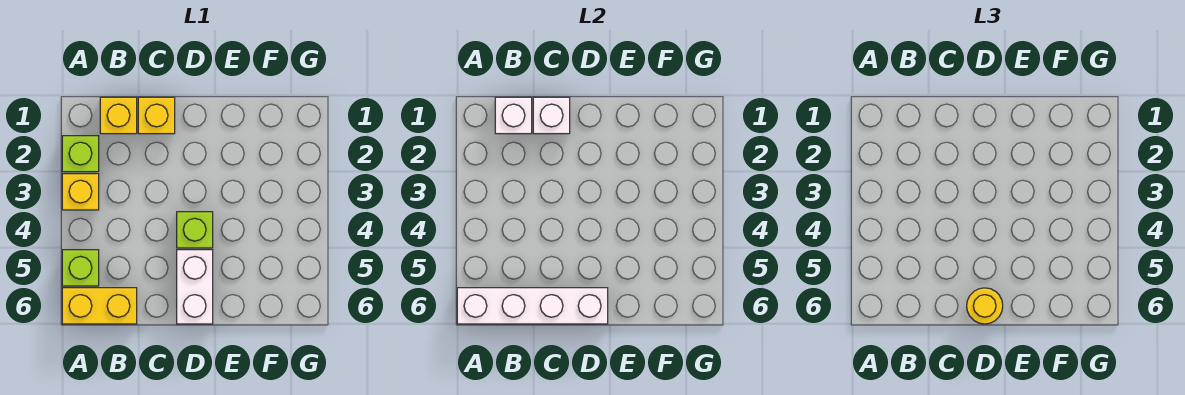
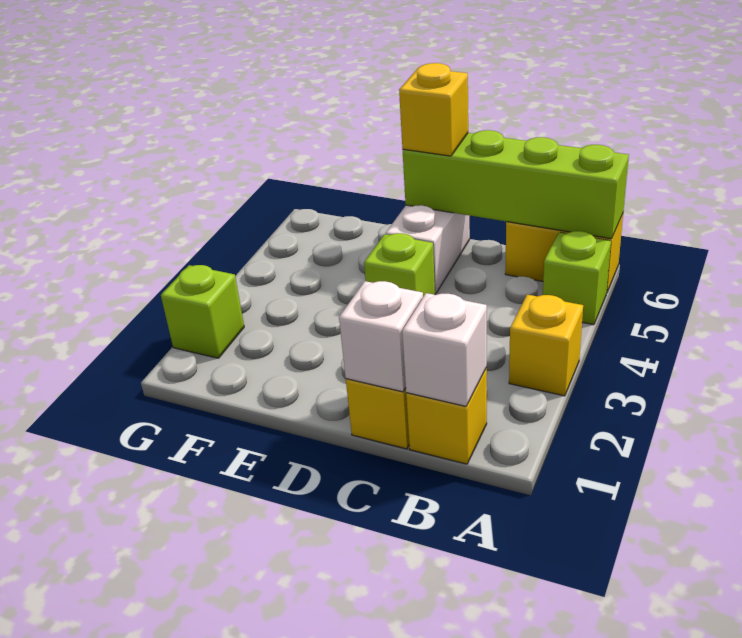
lime 1x1 brick [62,136,99,172] -> lime 1x1 brick moved to [161,265,244,358]
white 1x4 brick [457,288,608,324] -> lime 1x4 brick [403,130,629,239]
yellow 1x1 round brick [967,288,1003,324] -> yellow 1x1 brick [399,63,468,156]

